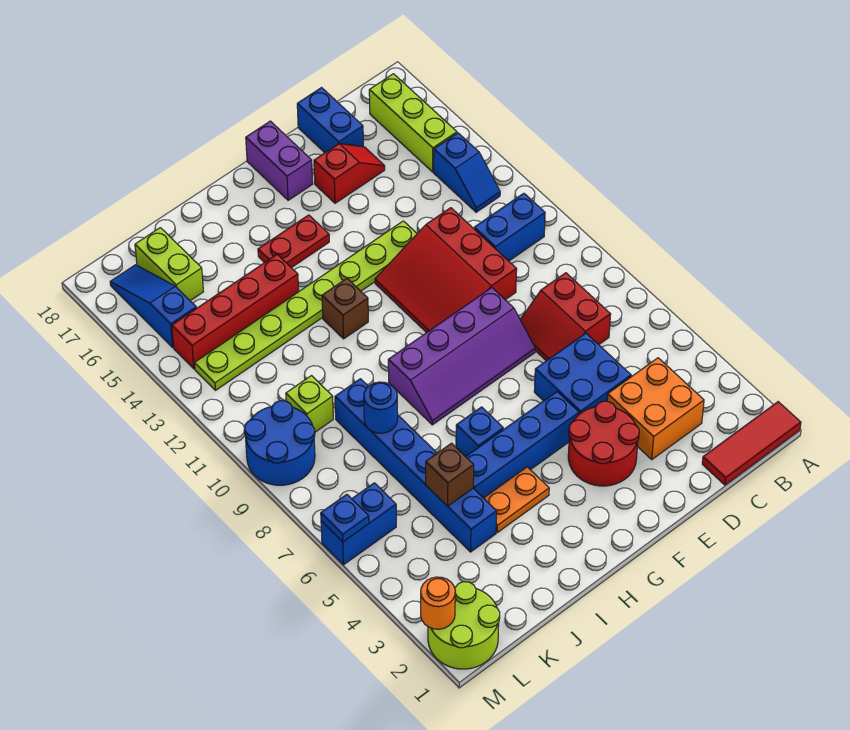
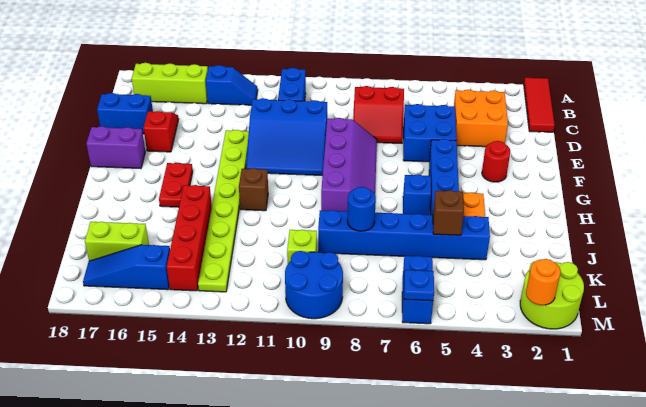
red 3x3 slope [375,208,517,333] -> blue 3x3 slope [246,98,327,176]
red 2x2 round brick [568,401,639,486] -> red 1x1 round brick [482,141,510,182]

